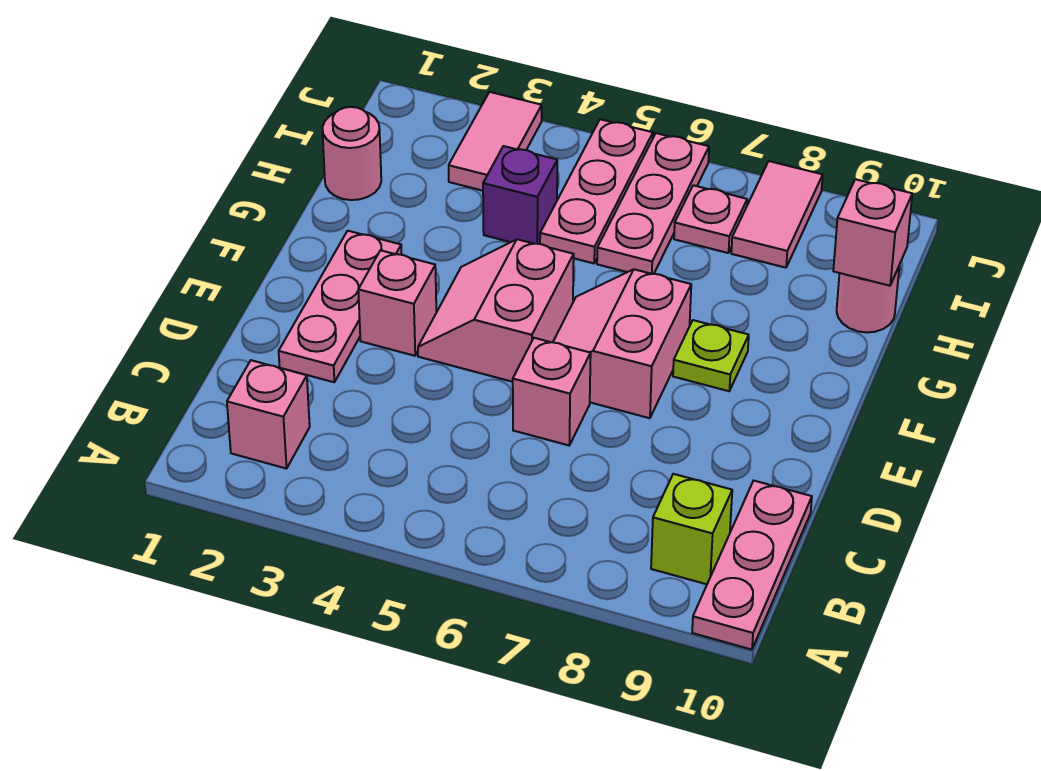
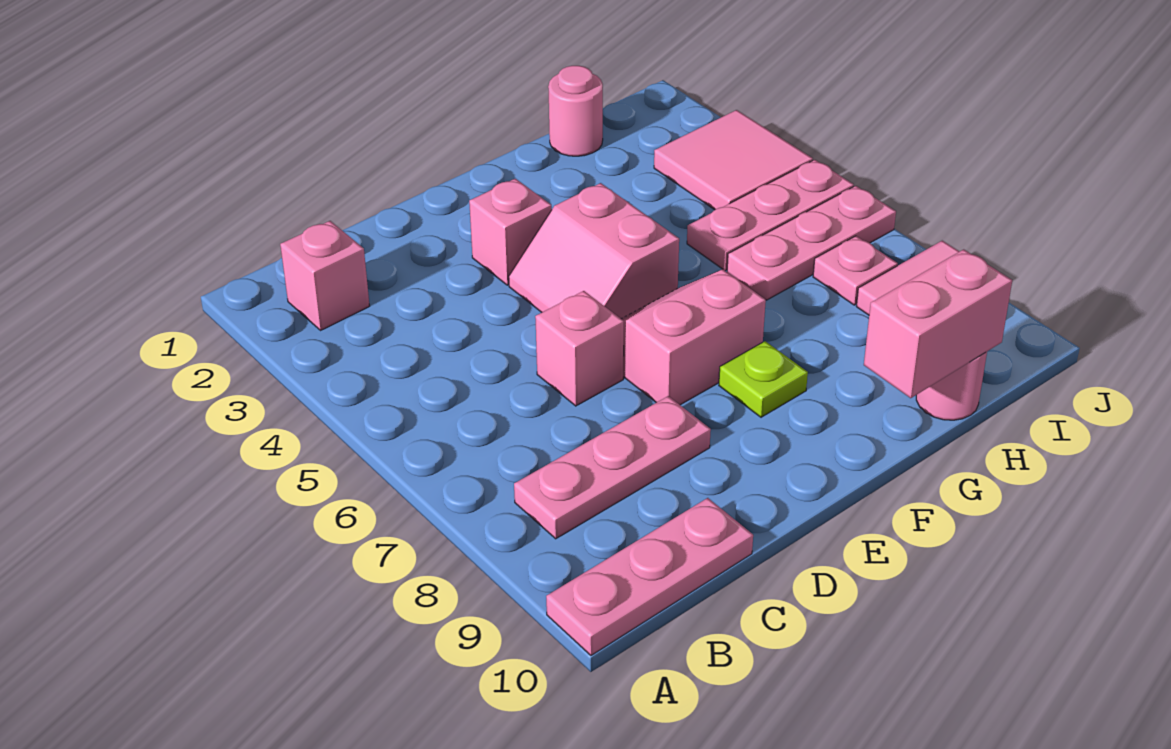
lime 1x1 brick [651,474,732,584] -> none
pink 1x3 plate [279,231,402,382] -> pink 1x3 plate moved to [514,396,711,539]
pink 2x2 slope [418,239,574,382] -> pink 2x2 slope turned to [509,183,679,319]
purple 1x1 brick [483,146,557,244] -> none
pink 1x1 brick [833,179,912,286] -> pink 1x2 brick [864,249,1012,398]
pink 1x2 tile [449,92,542,191] -> pink 2x2 tile [654,110,813,210]

